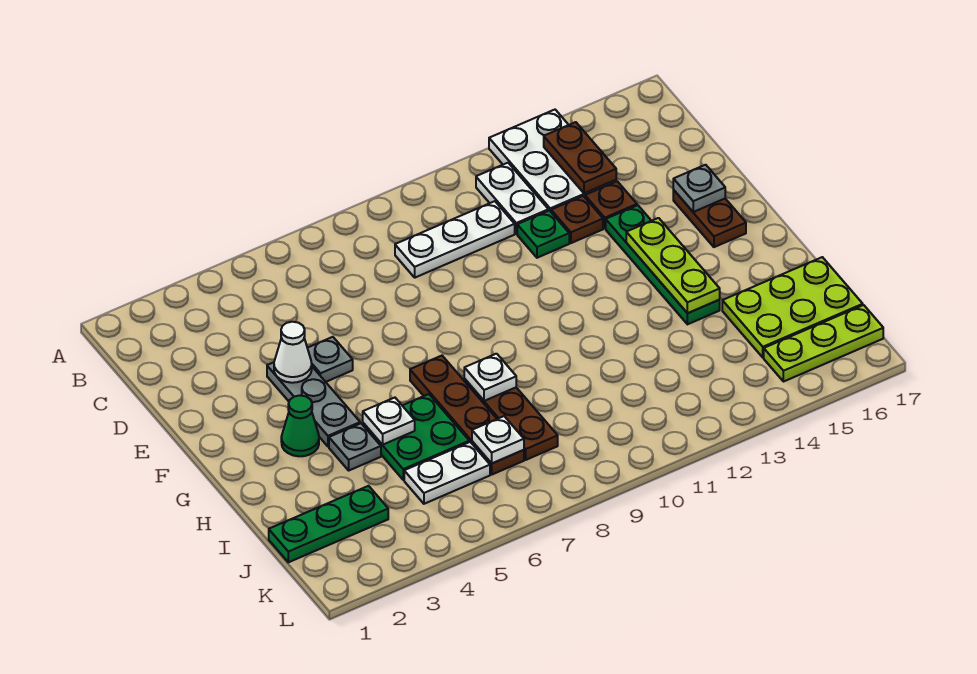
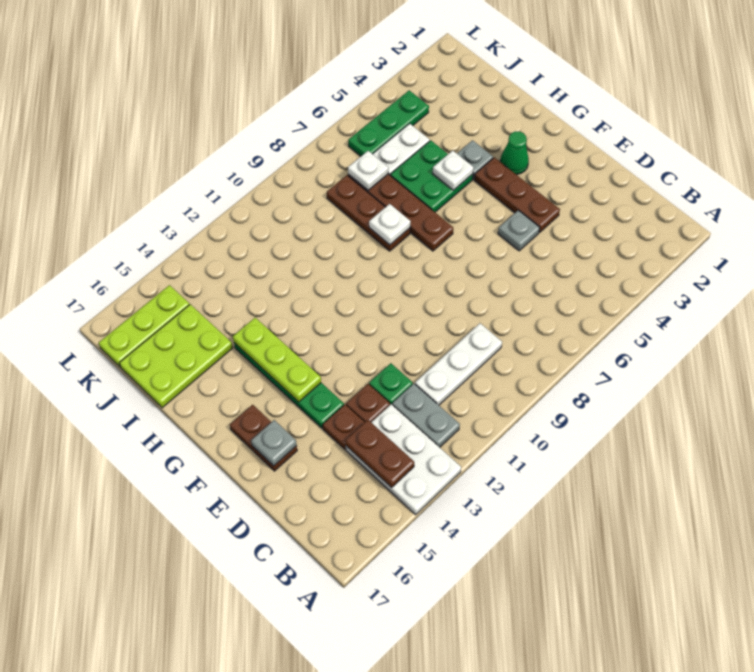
white 1x2 plate [476,163,549,234] -> grey 1x2 plate [392,384,460,447]
grey 1x3 plate [267,362,360,447] -> brown 1x3 plate [474,158,560,232]
white 1x1 cone [274,322,312,383] -> none
green 1x3 plate [269,486,388,562] -> green 1x3 plate moved to [348,91,429,156]

